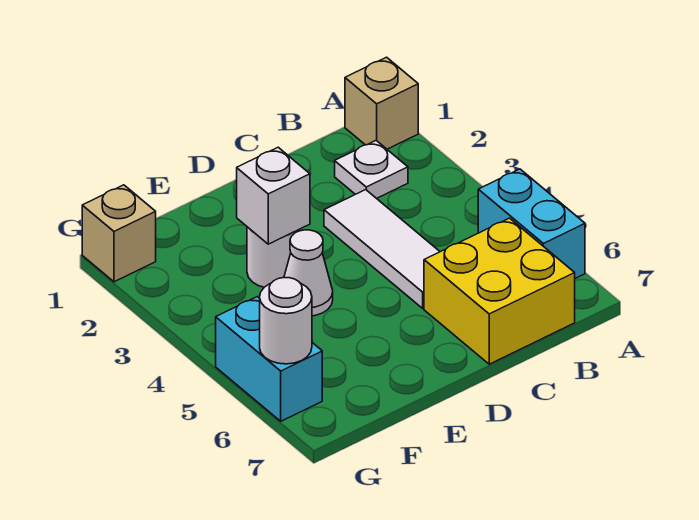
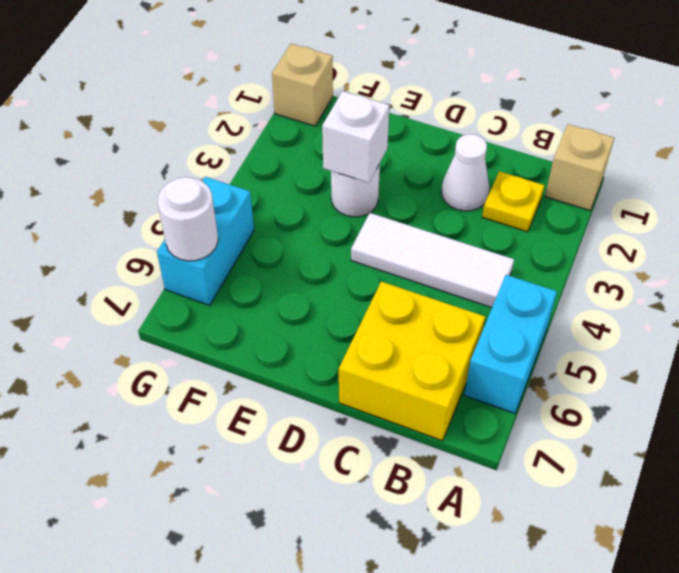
white 1x1 plate [335,141,408,198] -> yellow 1x1 plate [482,171,545,232]
white 1x3 tile [324,190,440,308] -> white 1x3 tile turned to [351,213,514,308]
white 1x1 cone [284,230,333,316] -> white 1x1 cone moved to [441,134,489,211]

